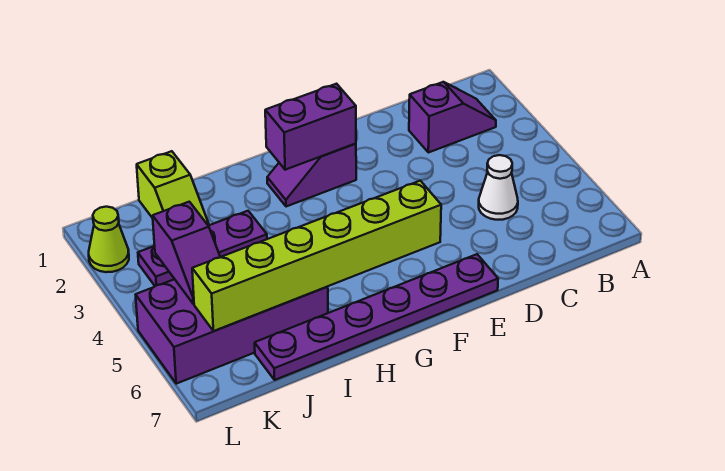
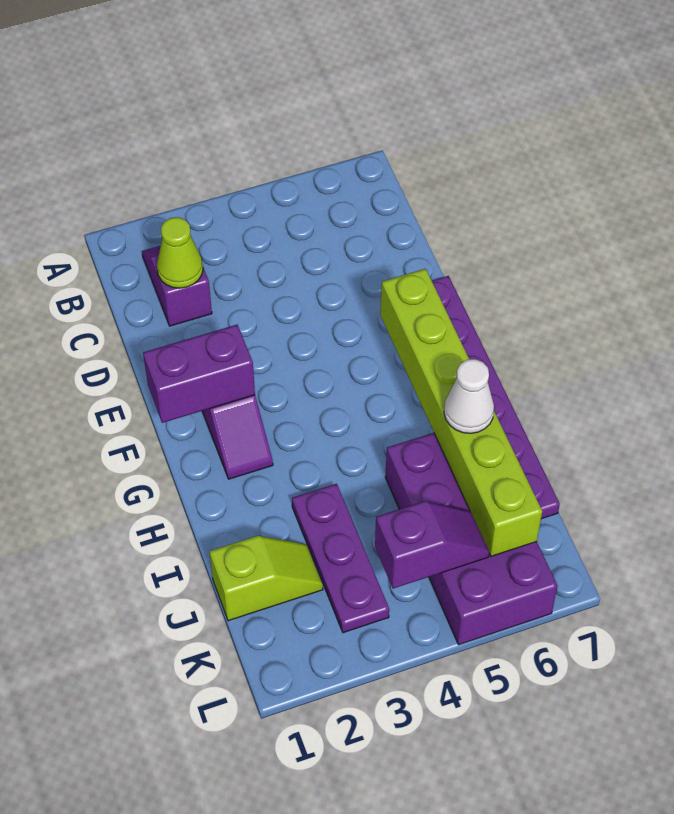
white 1x1 cone [479,155,518,220] -> white 1x1 cone moved to [444,359,494,433]
purple 1x2 brick [265,84,356,170] -> purple 1x2 brick turned to [143,325,255,423]
lime 1x1 cone [89,207,129,272] -> lime 1x1 cone moved to [157,217,203,288]

